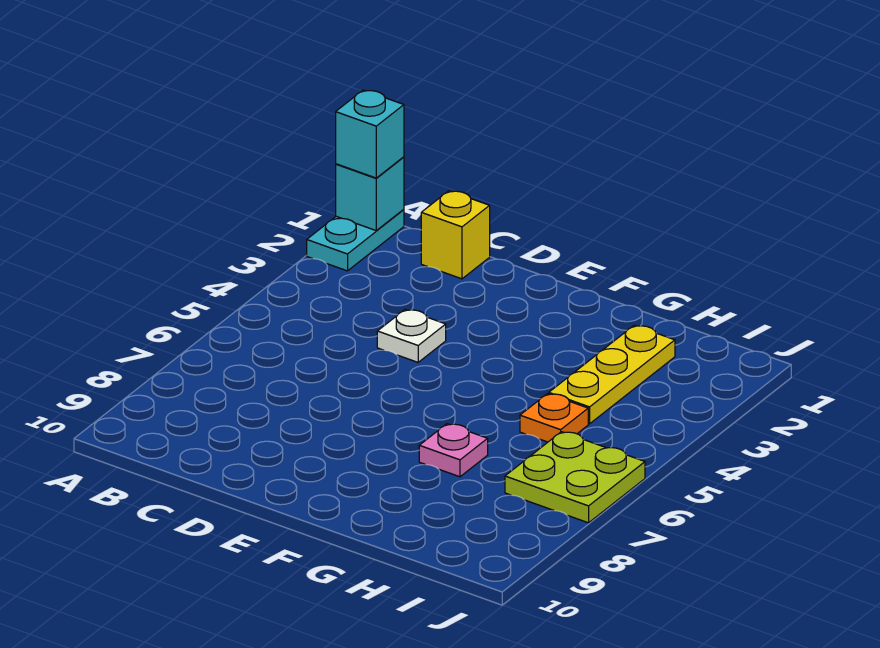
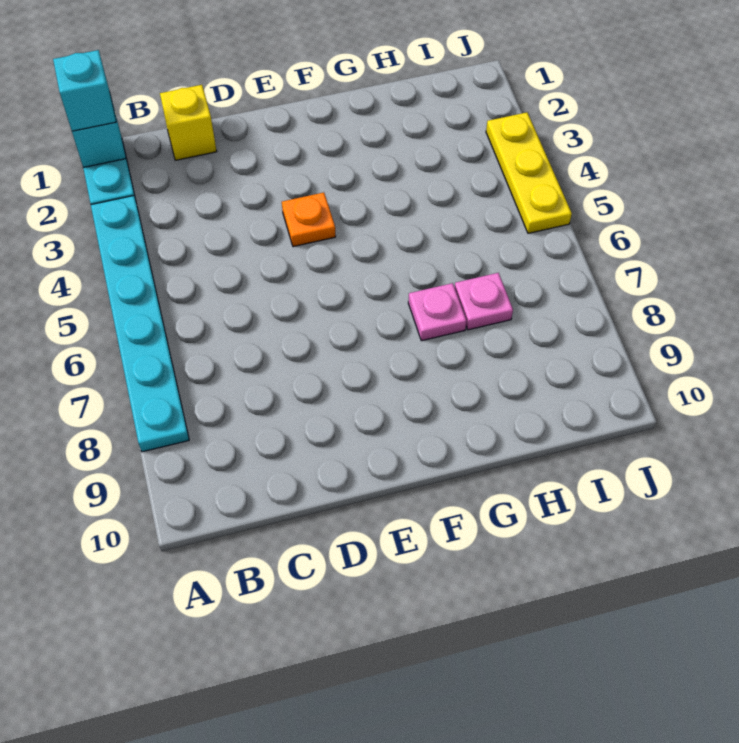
none -> cyan 1x6 plate [91,196,189,452]
white 1x1 plate [377,310,446,362] -> none
yellow 1x3 plate [549,325,675,424] -> yellow 1x3 plate moved to [486,112,572,233]
orange 1x1 plate [520,394,588,442] -> orange 1x1 plate moved to [282,193,336,247]
none -> pink 1x1 plate [455,273,513,330]
lime 2x2 plate [505,432,645,523] -> none

